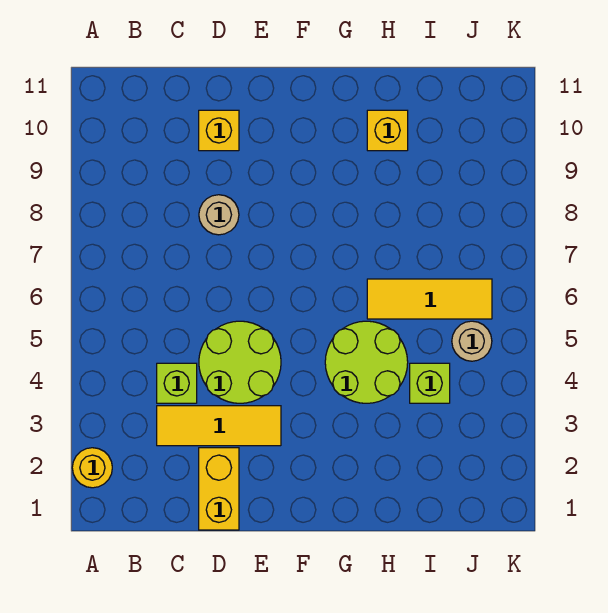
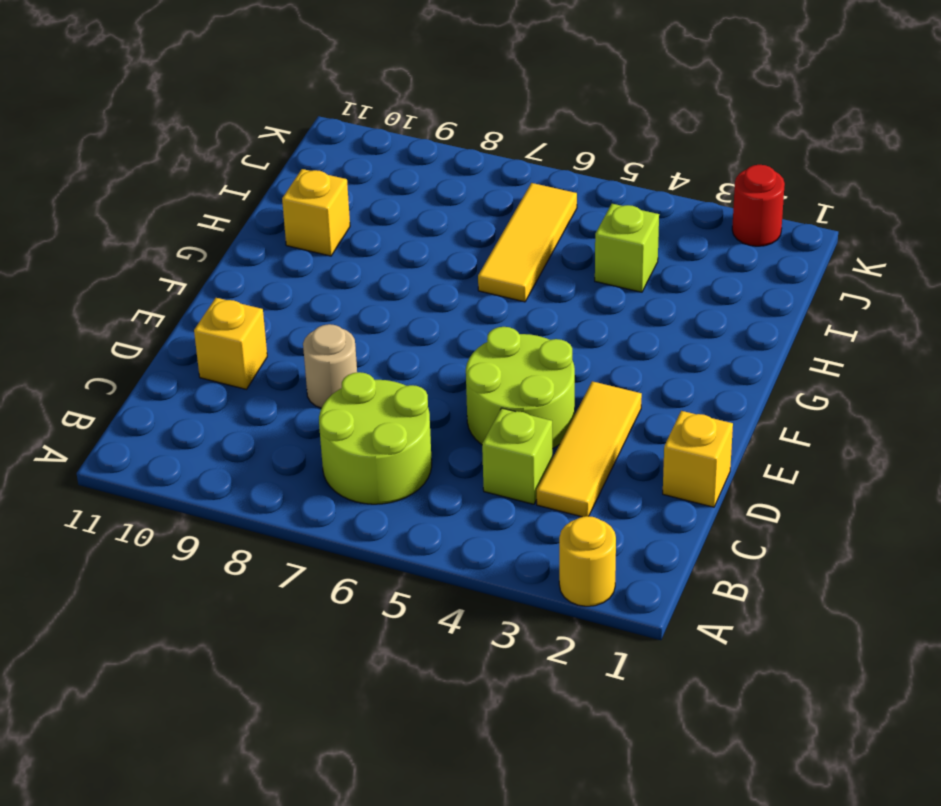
yellow 1x2 brick [199,448,239,530] -> yellow 1x1 brick [663,411,733,507]
lime 2x2 round brick [325,321,408,403] -> lime 2x2 round brick moved to [319,372,432,504]
tan 1x1 round brick [452,321,492,361] -> none
none -> red 1x1 round brick [732,165,785,246]

